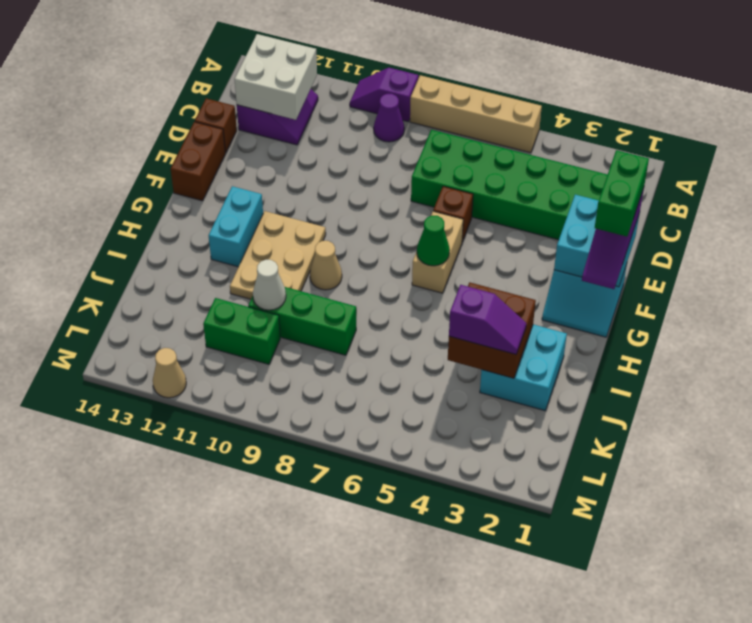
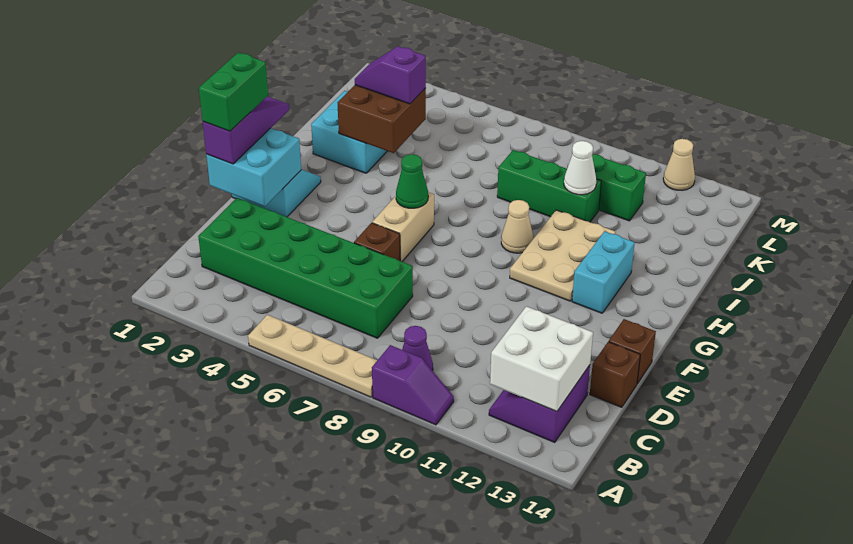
tan 1x4 brick [410,75,542,153] -> tan 1x4 plate [248,315,377,397]
brown 1x2 brick [171,122,225,201] -> brown 1x1 brick [609,319,656,384]

